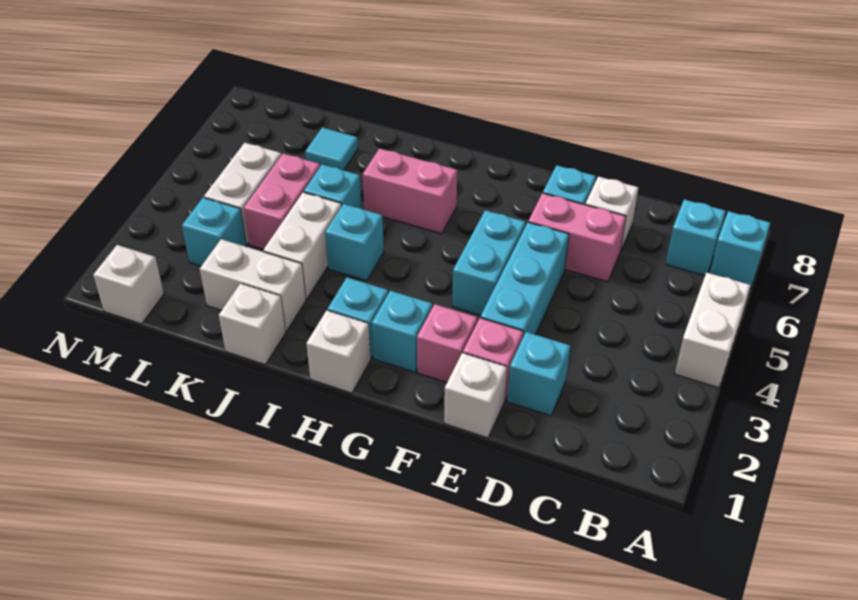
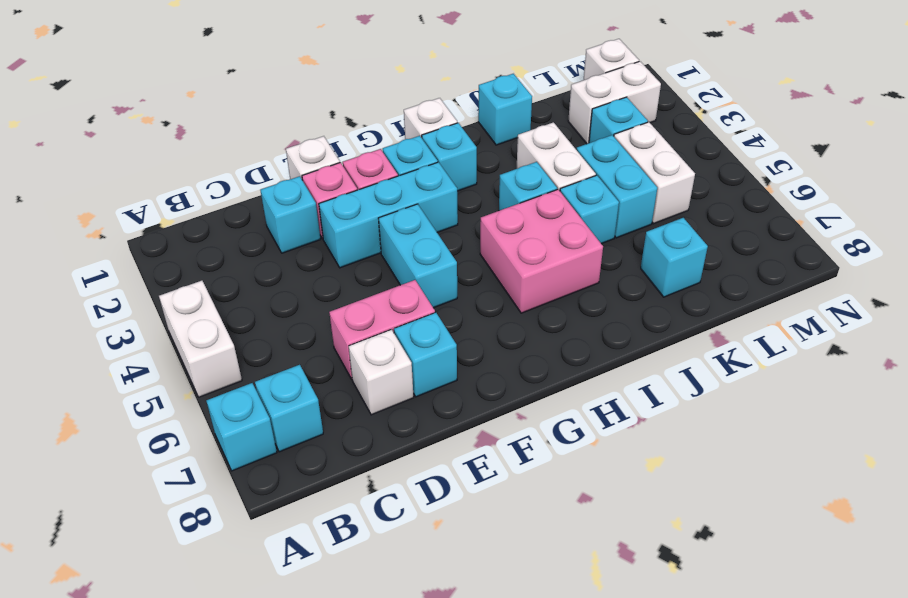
cyan 1x3 brick [480,222,569,337] -> cyan 1x3 brick turned to [319,162,458,268]
pink 1x2 brick [363,149,457,234] -> pink 2x2 brick [480,189,603,313]
white 1x1 brick [219,284,286,364] -> cyan 1x1 brick [478,74,532,145]
white 1x2 brick [200,239,306,331] -> white 1x2 brick moved to [568,61,661,144]
pink 1x2 brick [244,154,320,249] -> cyan 1x2 brick [577,135,657,238]
cyan 1x1 tile [305,128,358,170] -> cyan 1x1 brick [641,218,708,297]

